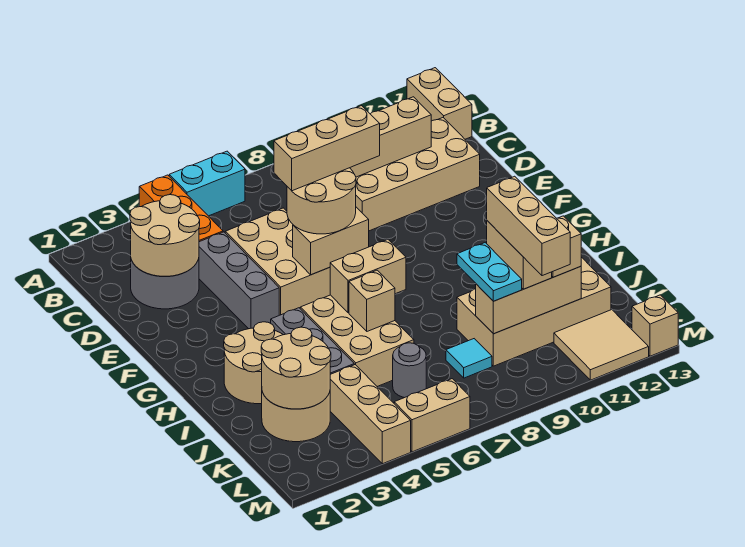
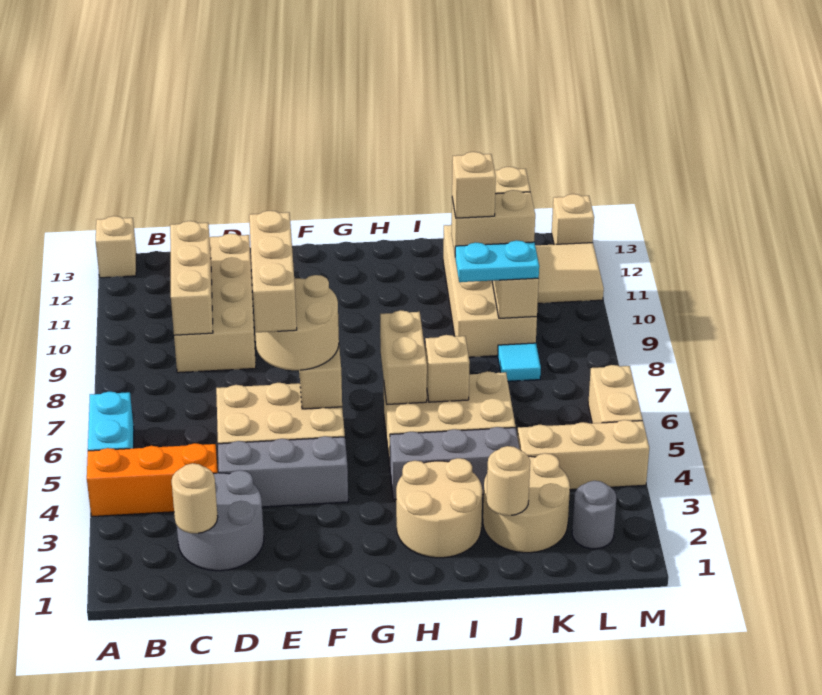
tan 1x2 brick [407,68,472,139] -> tan 1x1 brick [96,216,136,278]
tan 2x2 round brick [130,195,200,276] -> tan 1x1 round brick [172,463,218,533]
tan 2x2 round brick [261,327,331,409] -> tan 1x1 round brick [487,446,530,516]
tan 1x3 brick [487,176,570,276] -> tan 1x1 brick [452,152,496,218]
grey 1x1 round brick [393,343,426,398] -> grey 1x1 round brick moved to [572,481,616,549]

